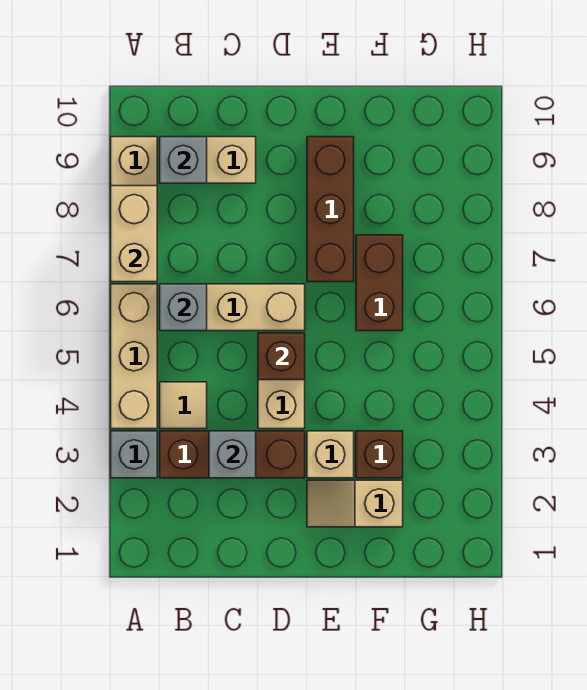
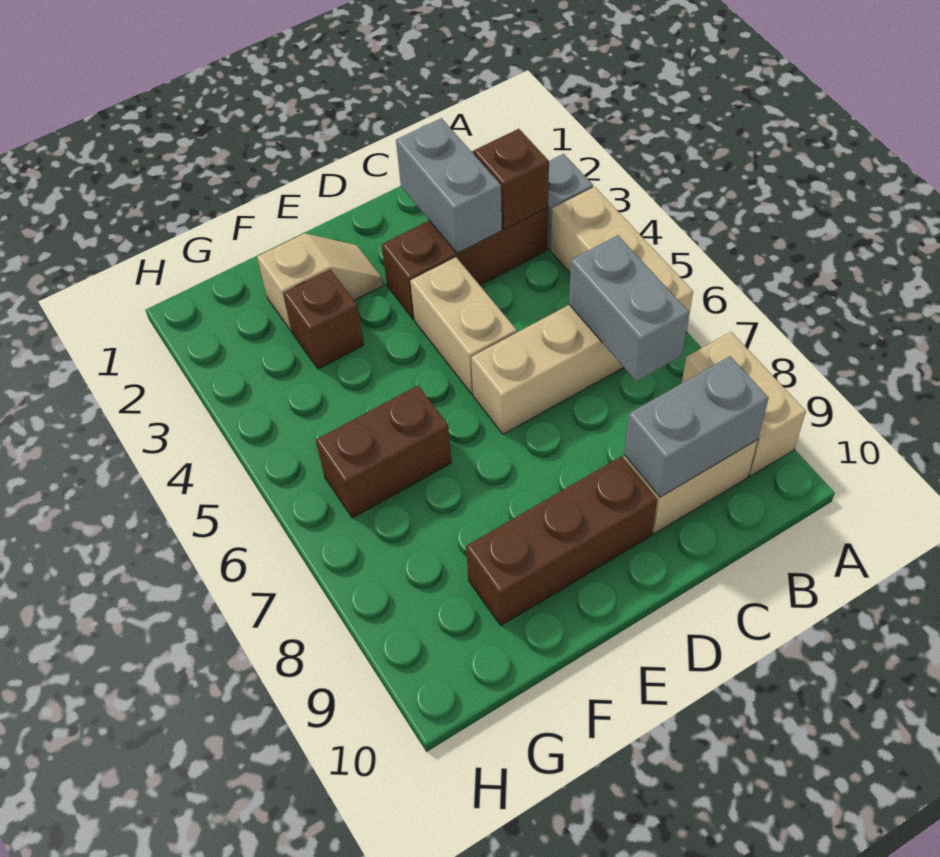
tan 1x2 brick [111,186,157,282] -> none
tan 1x1 tile [160,382,207,429] -> none
grey 1x1 brick [160,284,207,331] -> grey 1x2 brick [569,235,689,381]
grey 1x1 brick [160,137,207,183] -> grey 1x2 brick [624,356,769,497]
grey 1x1 brick [209,431,256,478] -> grey 1x2 brick [396,118,502,253]
brown 1x1 brick [258,333,305,380] -> brown 1x1 brick moved to [474,129,549,230]
tan 1x1 brick [307,431,354,478] -> none
brown 1x3 brick [307,137,354,282] -> brown 1x3 brick turned to [466,456,657,625]
brown 1x2 brick [356,235,403,331] -> brown 1x2 brick turned to [316,386,451,518]

